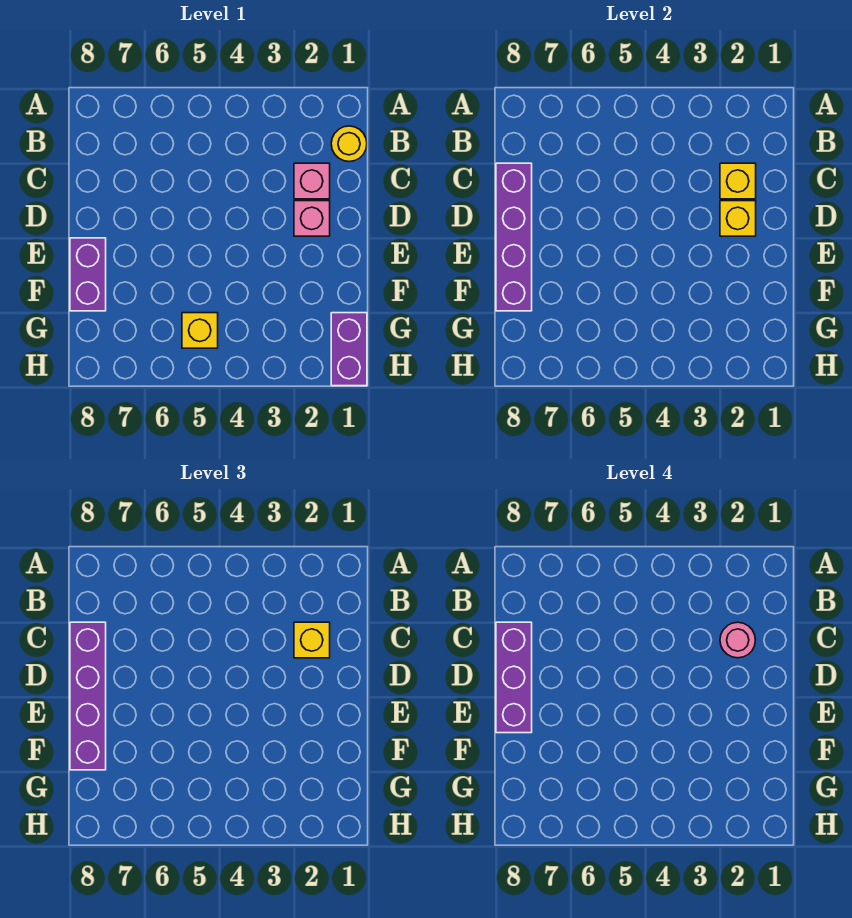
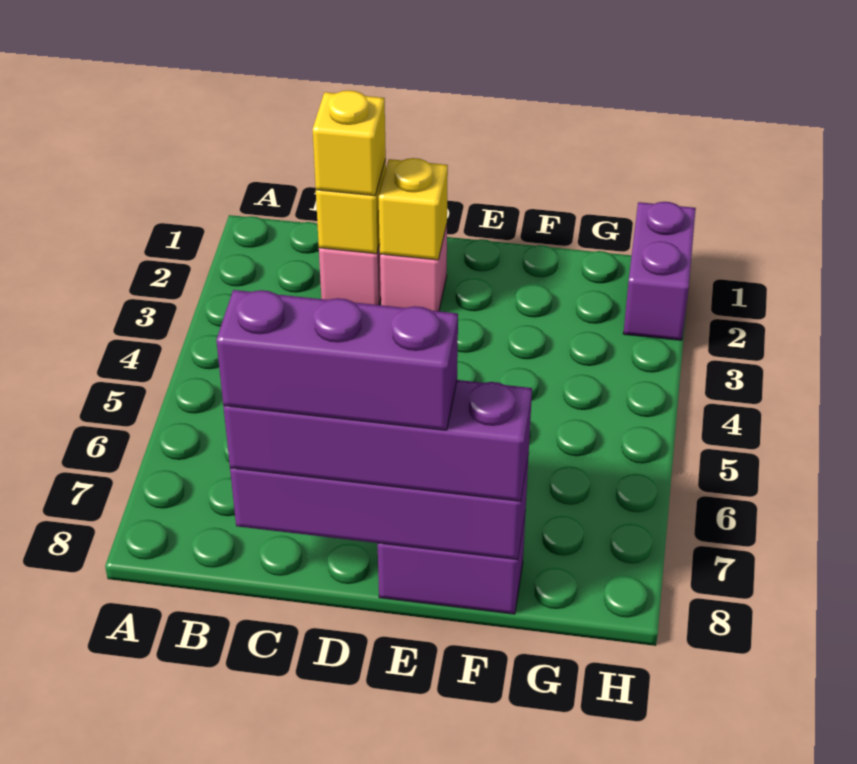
yellow 1x1 round brick [331,126,367,162] -> none
pink 1x1 round brick [720,622,755,658] -> none
purple 1x2 brick [331,313,367,386] -> purple 1x2 brick turned to [623,202,696,340]
yellow 1x1 brick [182,313,218,348] -> none

